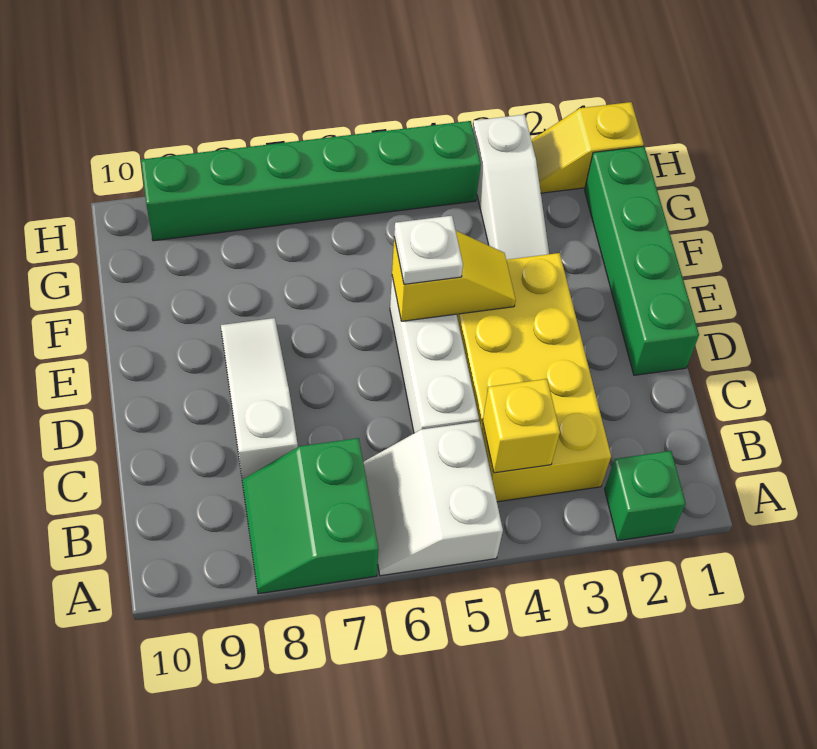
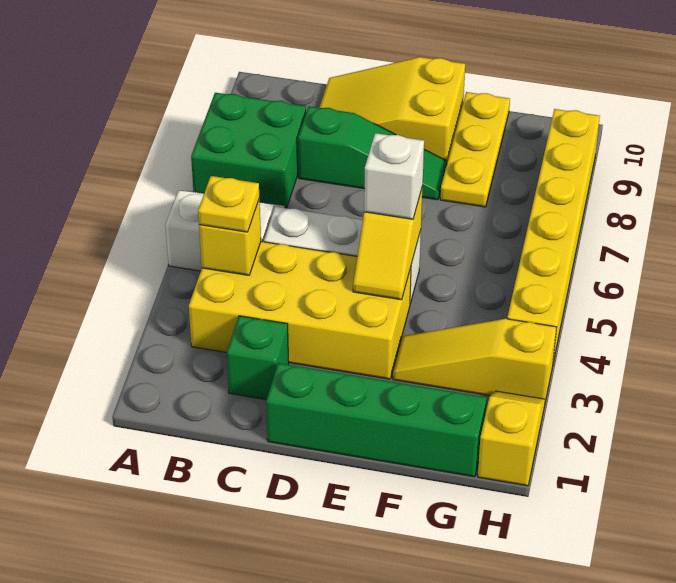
green 1x1 brick [605,451,686,541] -> green 1x1 brick moved to [227,316,289,400]
green 2x2 slope [242,438,378,594] -> green 2x2 brick [191,93,306,208]
none -> yellow 1x1 plate [198,176,259,232]
white 1x3 slope [221,318,298,480] -> green 1x3 slope [298,106,447,200]
none -> yellow 2x3 slope [319,57,465,162]
white 1x1 plate [394,216,463,284] -> white 1x1 brick [364,133,424,219]
white 1x3 slope [473,115,549,260] -> yellow 1x3 slope [393,319,557,401]
none -> yellow 1x3 plate [440,92,510,207]
green 1x6 brick [141,121,481,241] -> yellow 1x6 brick [507,109,600,362]

